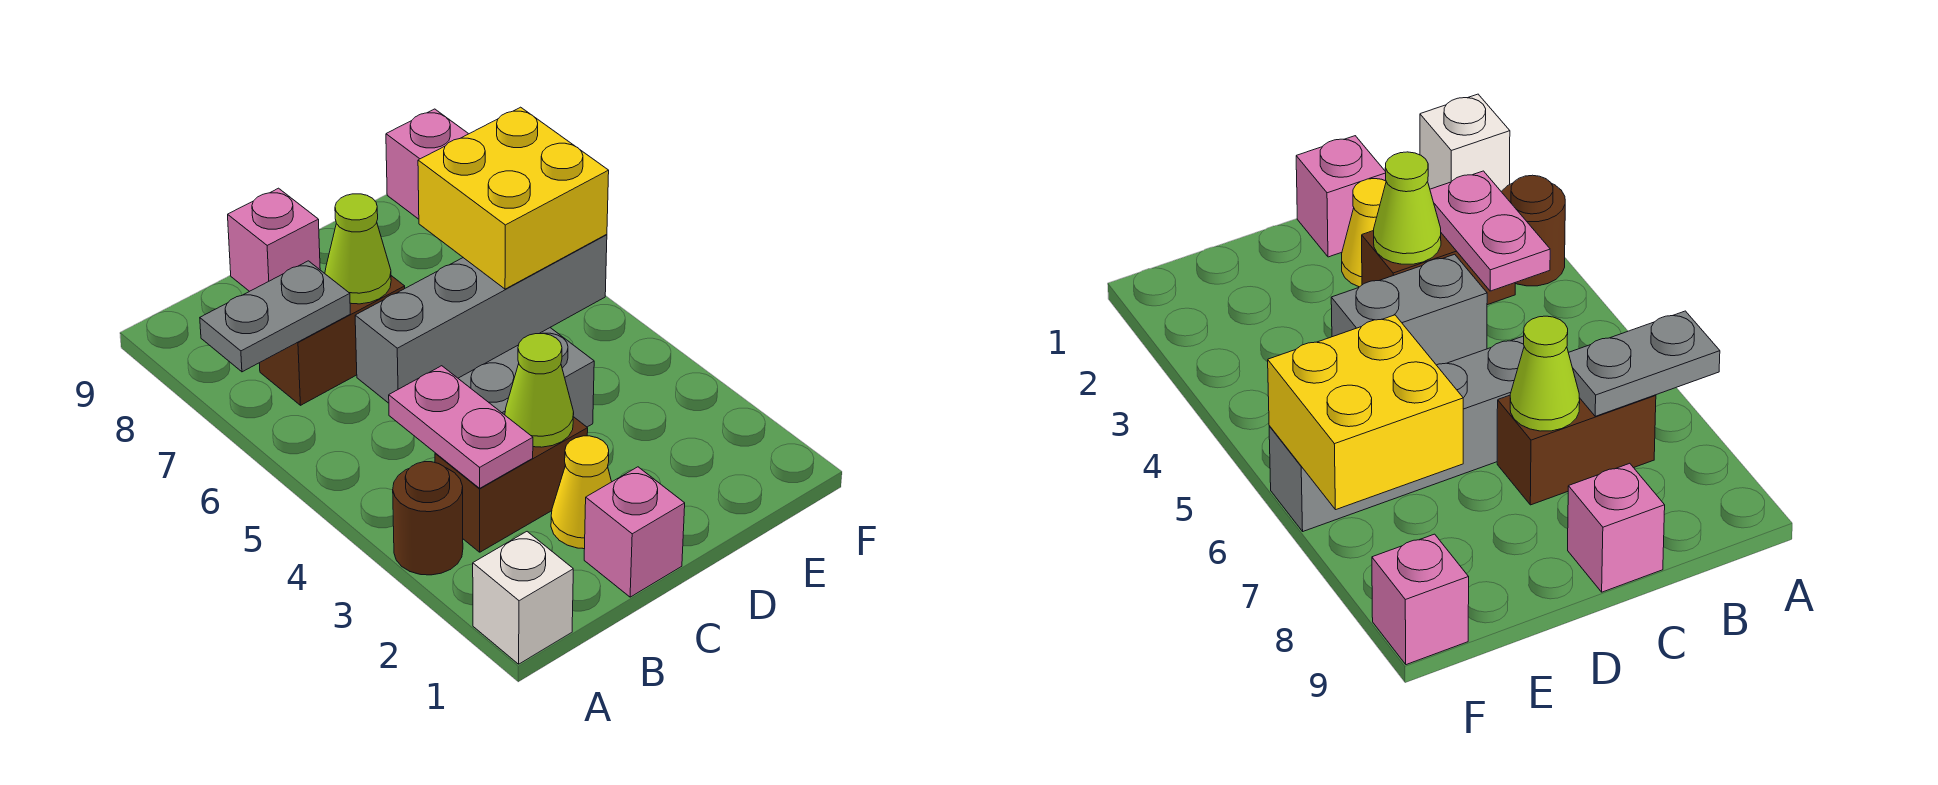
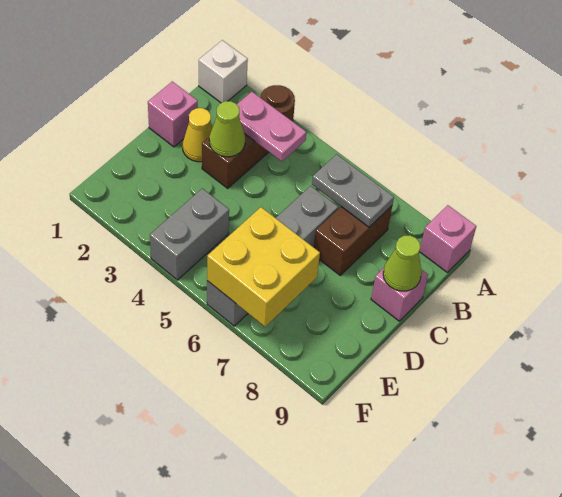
grey 1x2 plate [200,261,350,372] -> grey 1x2 plate turned to [312,154,394,227]
grey 1x2 brick [458,328,594,427] -> grey 1x2 brick moved to [150,188,229,280]
lime 1x1 cone [325,194,391,304] -> lime 1x1 cone moved to [383,235,422,291]
pink 1x1 brick [386,109,468,219] -> pink 1x1 brick moved to [420,205,476,273]

